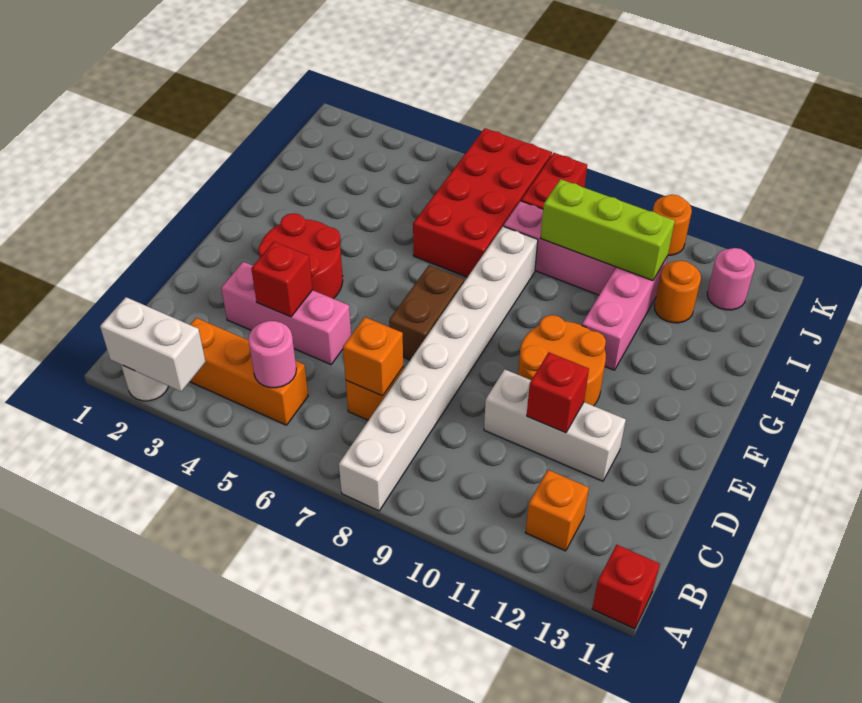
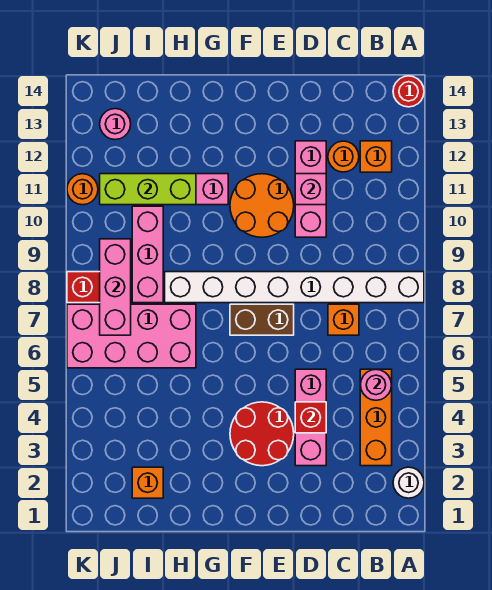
white 1x2 brick [100,297,206,392] -> none
red 1x1 brick [592,545,660,629] -> red 1x1 round brick [393,76,424,107]
orange 1x1 brick [343,317,403,396] -> orange 1x1 brick moved to [132,467,163,498]
white 1x3 brick [484,369,626,481] -> pink 1x3 brick [295,141,326,237]
red 1x1 brick [527,353,589,433] -> pink 1x1 brick [295,174,326,205]
red 2x4 brick [413,128,552,277] -> pink 2x4 brick [67,304,196,368]
lime 1x3 brick [540,179,675,281] -> lime 1x3 brick turned to [100,174,196,205]
orange 1x1 round brick [654,261,701,323] -> orange 1x1 round brick moved to [328,141,359,172]
none -> pink 1x3 brick [100,239,131,335]

